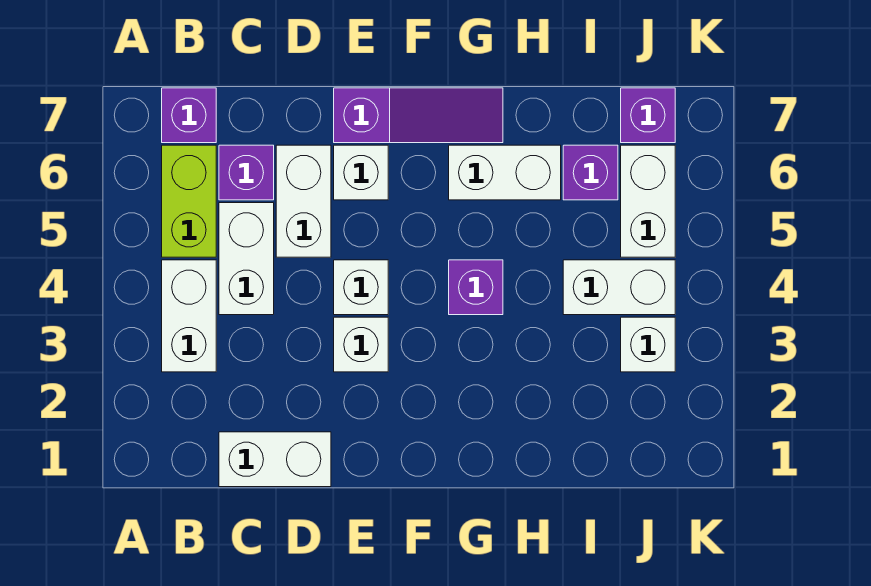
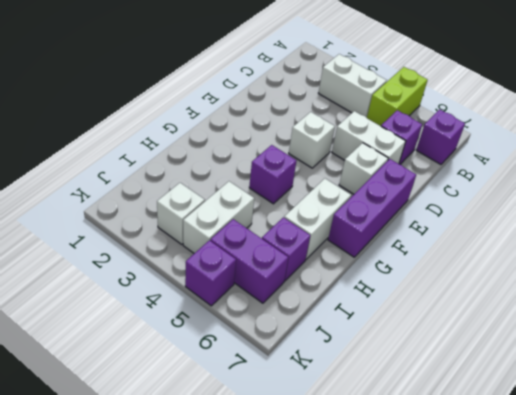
lime 1x2 brick [162,145,216,257] -> lime 1x2 brick turned to [367,67,428,126]
white 1x2 brick [219,432,331,487] -> none
white 1x2 brick [219,203,274,315] -> none
white 1x1 brick [334,317,388,372] -> none
purple 1x3 slope [334,88,503,143] -> purple 1x3 brick [328,159,416,257]
white 1x2 brick [621,145,675,257] -> purple 1x2 brick [210,219,288,303]
purple 1x1 brick [621,88,675,143] -> purple 1x1 brick moved to [185,240,236,306]

